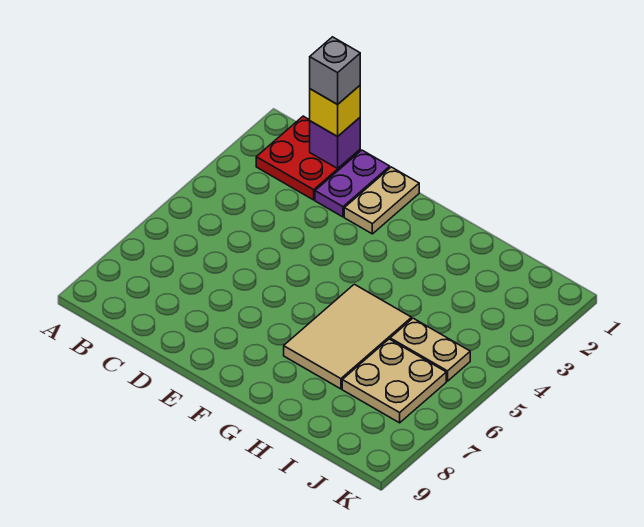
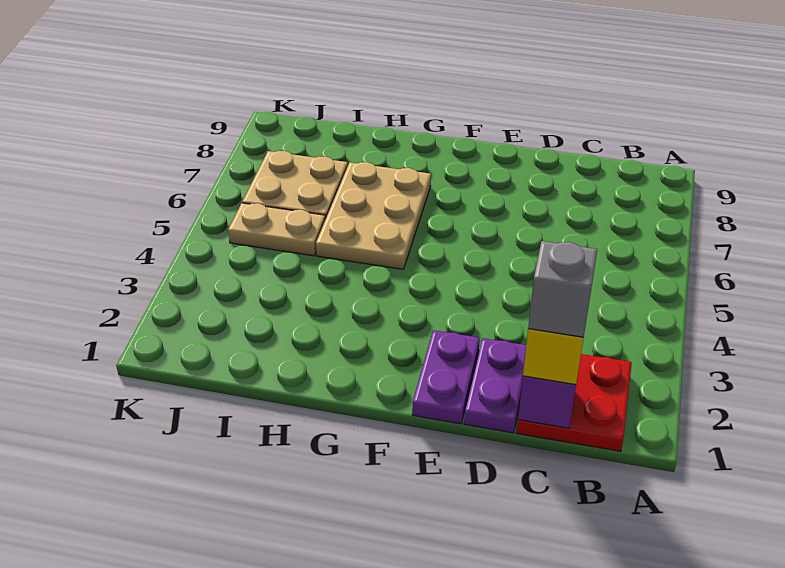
tan 1x2 plate [344,167,419,234] -> purple 1x2 plate [412,330,480,424]
tan 2x3 tile [284,284,412,389] -> tan 2x3 plate [316,162,431,269]

